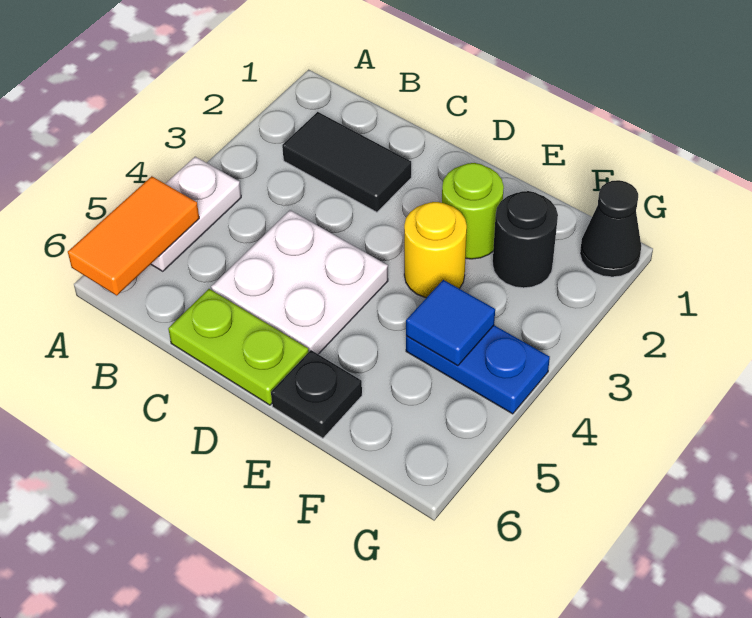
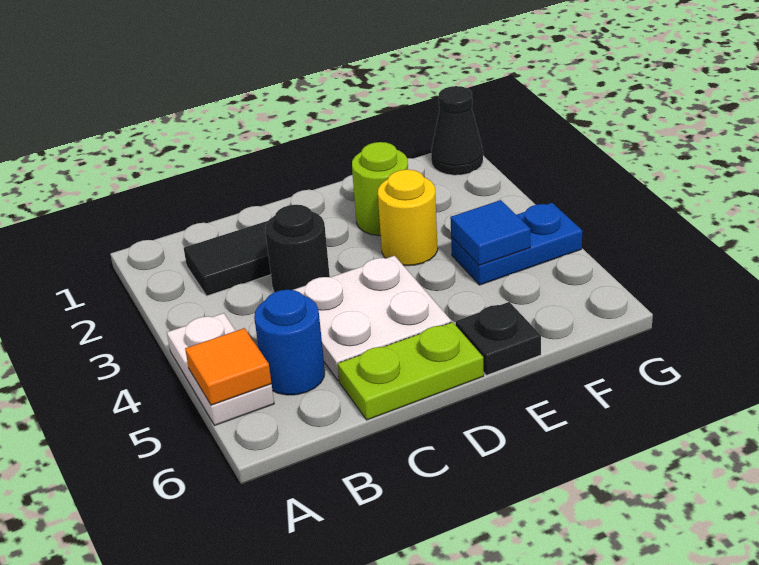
orange 1x2 tile [68,176,199,295] -> orange 1x1 tile [185,328,271,405]
none -> blue 1x1 round brick [254,290,325,395]
black 1x1 round brick [493,191,558,288] -> black 1x1 round brick moved to [265,205,330,292]

